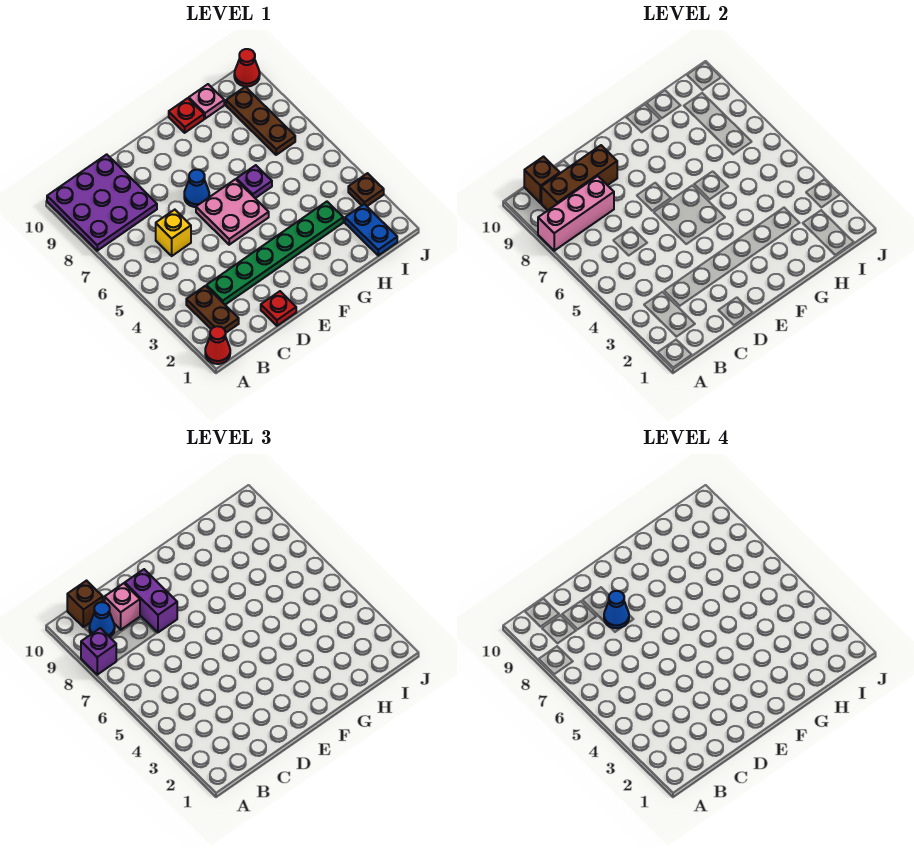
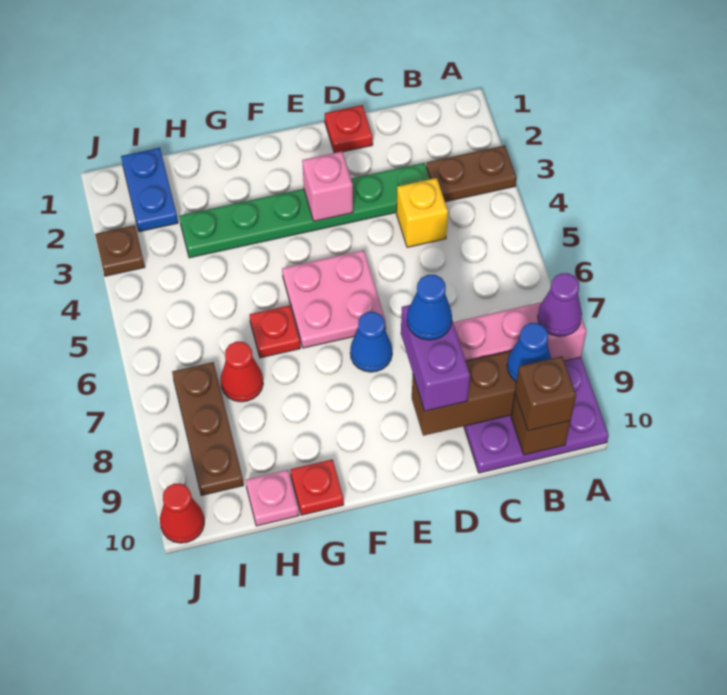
red 1x1 cone [205,326,230,364] -> red 1x1 cone moved to [221,342,263,402]
purple 1x1 brick [81,628,116,675] -> purple 1x1 cone [538,273,582,336]
brown 1x2 plate [186,286,239,333] -> brown 1x2 plate turned to [426,145,517,202]
yellow 1x1 brick [156,210,191,256] -> yellow 1x1 brick moved to [396,178,448,247]
pink 1x1 brick [105,583,140,630] -> pink 1x1 brick moved to [302,151,353,221]
purple 1x1 plate [237,165,272,198] -> red 1x1 plate [249,305,300,358]

